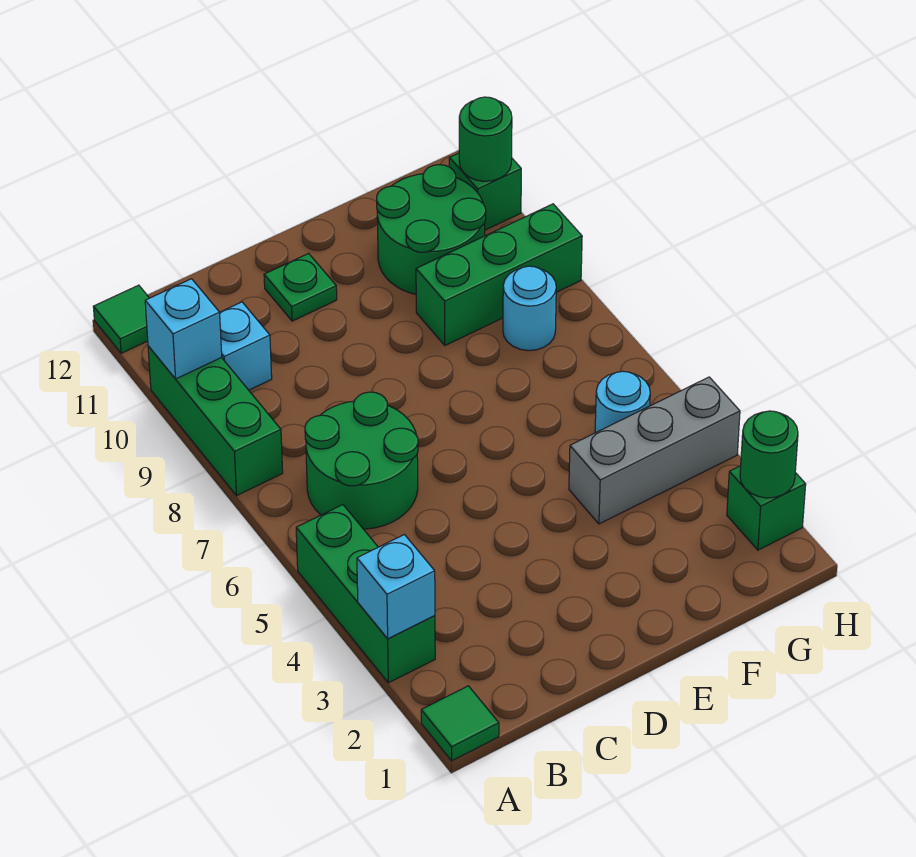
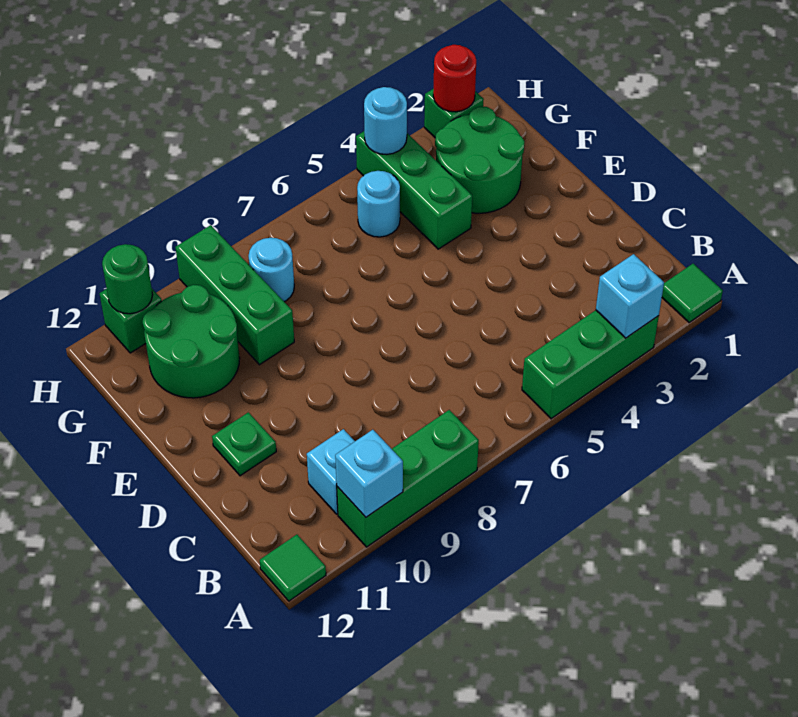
green 2x2 round brick [305,392,418,529] -> green 2x2 round brick moved to [435,106,525,213]
grey 1x3 brick [569,377,740,524] -> green 1x3 brick [356,131,472,249]
green 1x1 round brick [740,411,798,498] -> red 1x1 round brick [433,45,476,112]
none -> cyan 1x1 round brick [364,87,407,155]

